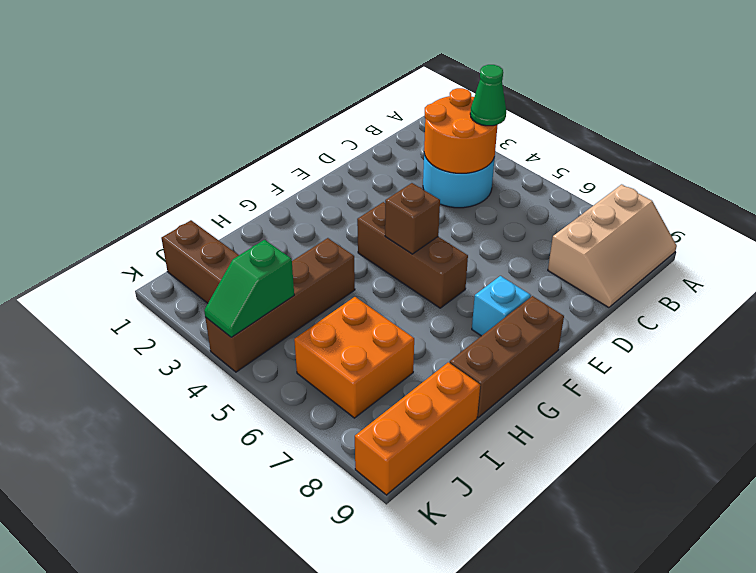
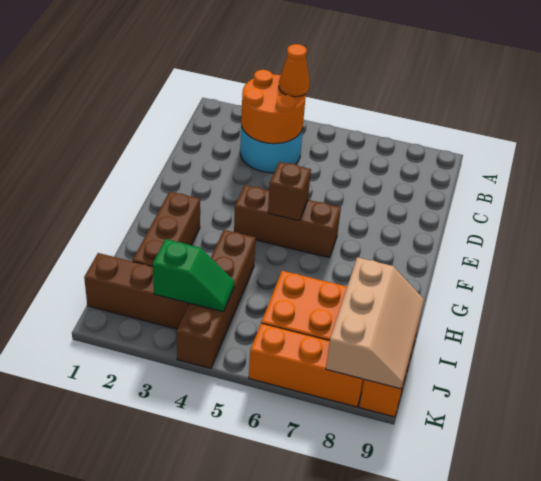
tan 2x3 slope [548,184,677,308] -> tan 2x3 slope moved to [326,257,424,389]
green 1x1 cone [470,65,506,126] -> orange 1x1 cone [279,44,310,97]
cyan 1x1 brick [472,276,531,336] -> none
brown 1x3 brick [450,296,564,417] -> brown 1x3 brick moved to [133,192,200,267]
green 1x2 slope [204,240,294,337] -> green 1x2 slope turned to [153,239,235,312]
none -> orange 1x3 brick [249,323,364,407]

